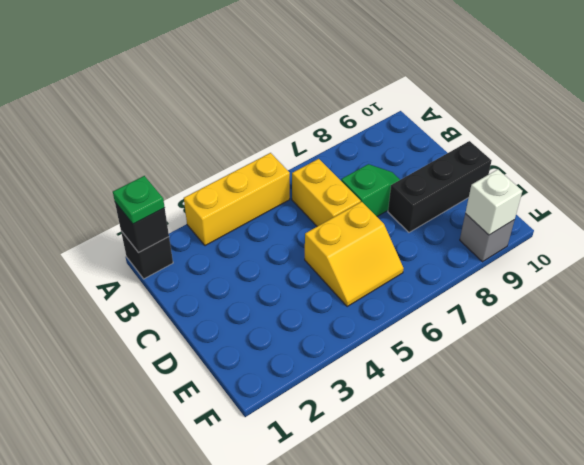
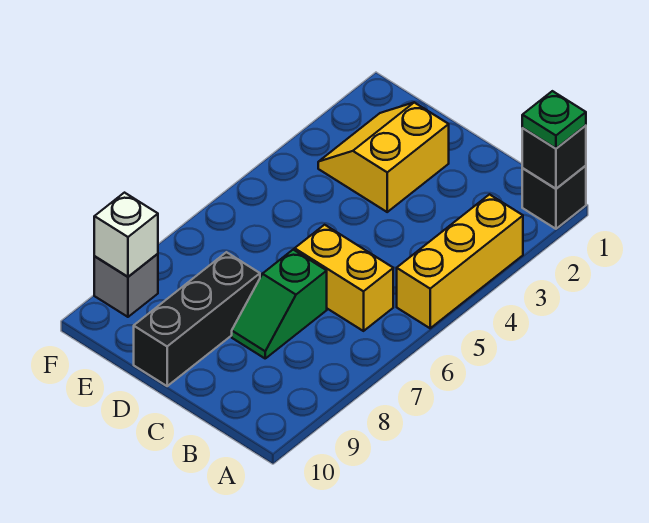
yellow 2x2 slope [305,202,404,307] -> yellow 2x2 slope moved to [318,102,449,212]

